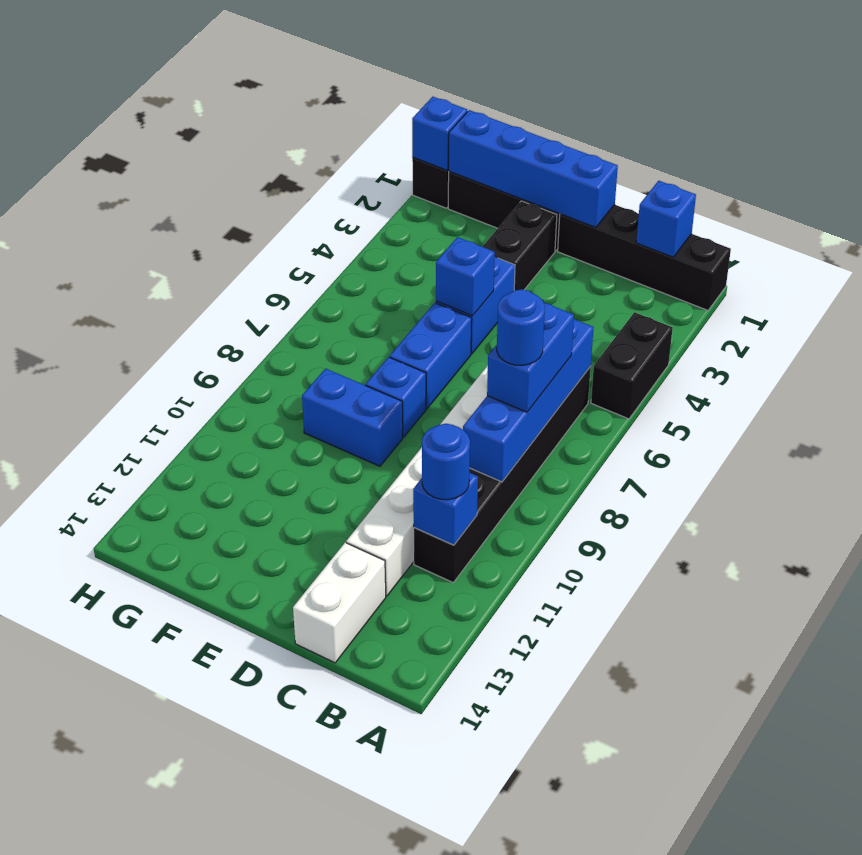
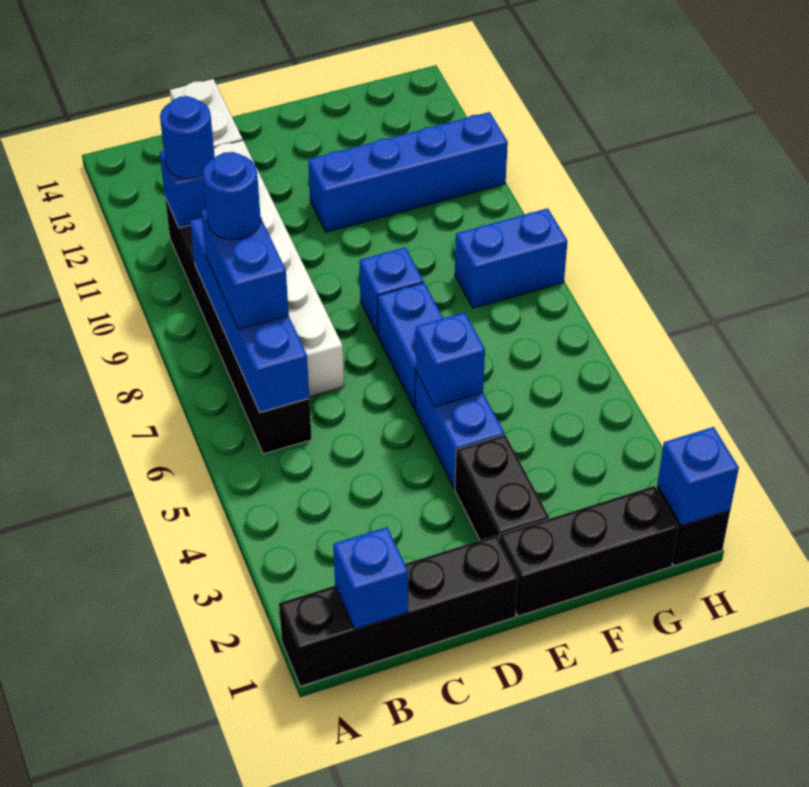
black 1x2 brick [591,312,673,419] -> none
blue 1x4 brick [449,110,618,228] -> blue 1x4 brick moved to [308,112,508,232]
blue 1x2 brick [302,369,403,466] -> blue 1x2 brick moved to [455,208,567,308]

